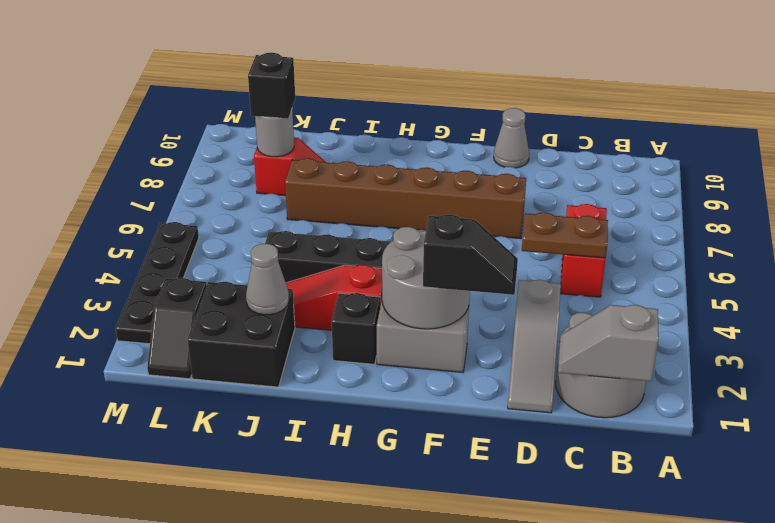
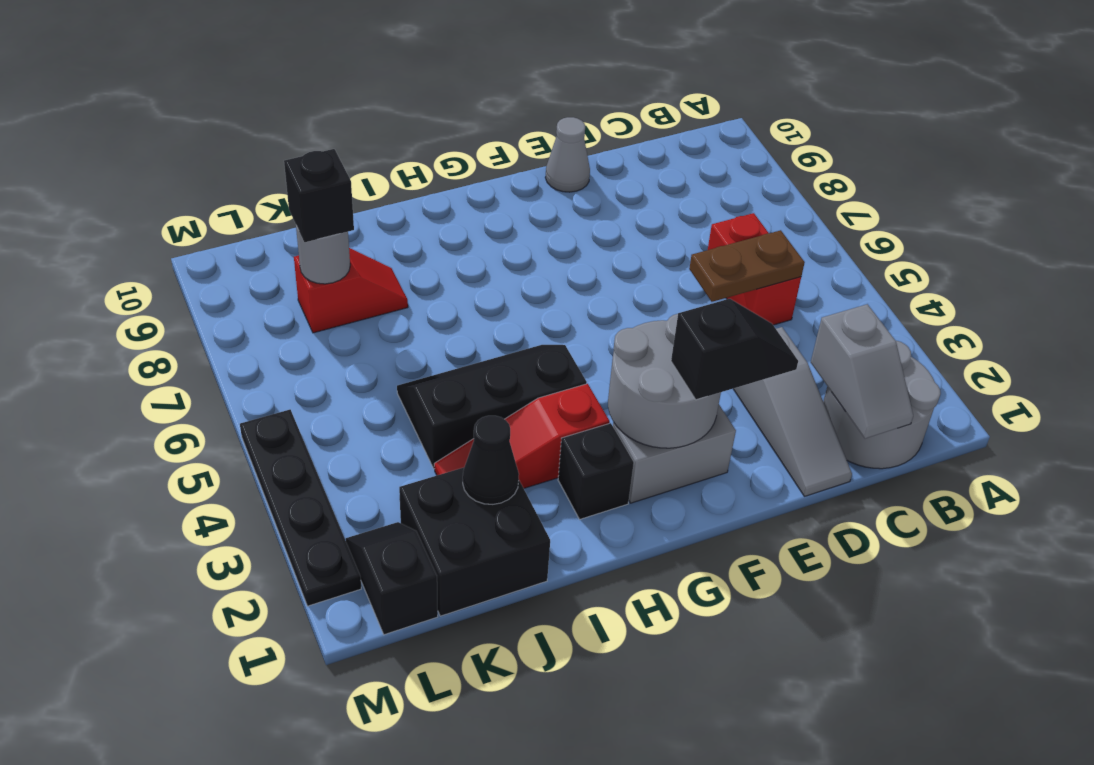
grey 1x2 slope [558,305,659,381] -> grey 1x2 slope turned to [811,304,913,439]
brown 1x6 brick [285,158,526,239] -> none
grey 1x1 cone [246,244,289,315] -> black 1x1 cone [463,416,519,504]
black 1x2 slope [147,278,207,379] -> black 1x2 slope turned to [346,522,438,635]

